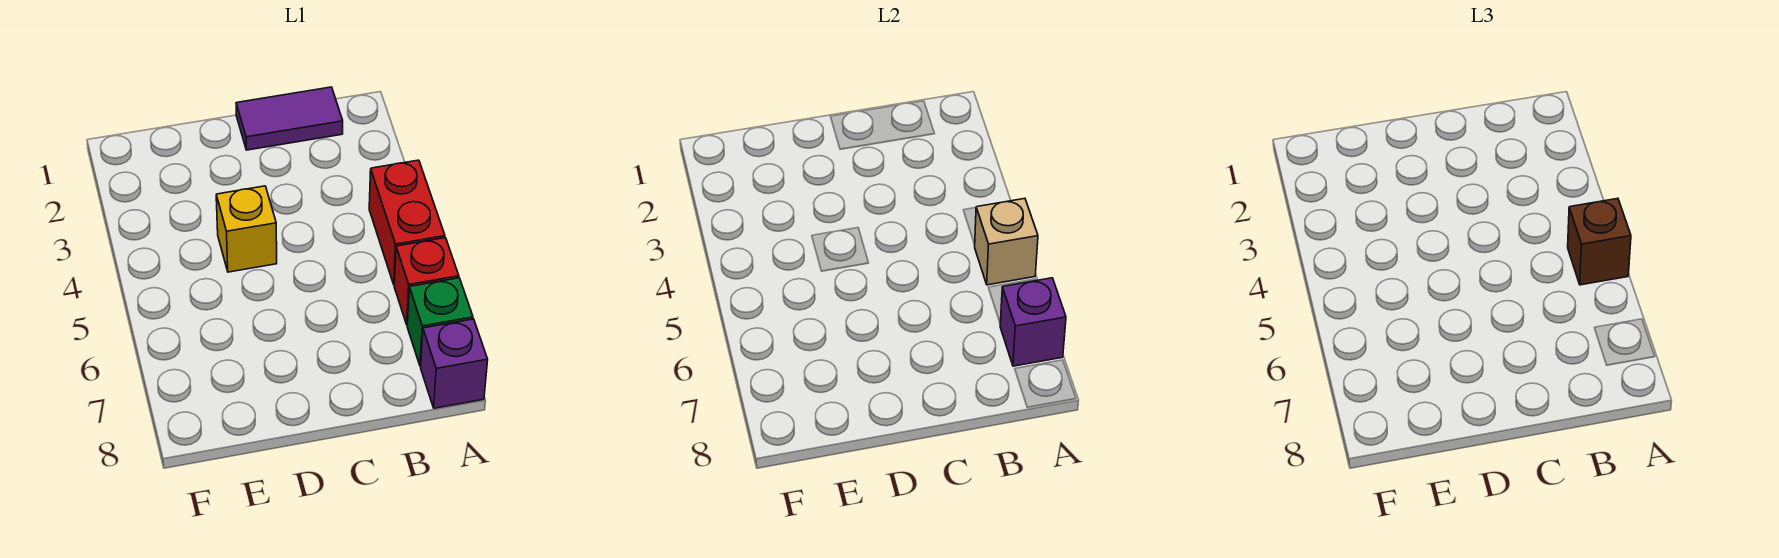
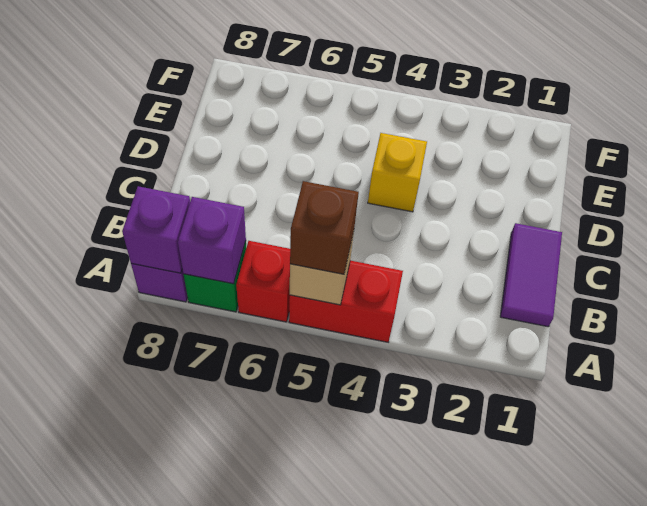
none -> purple 1x1 brick [122,186,190,273]

